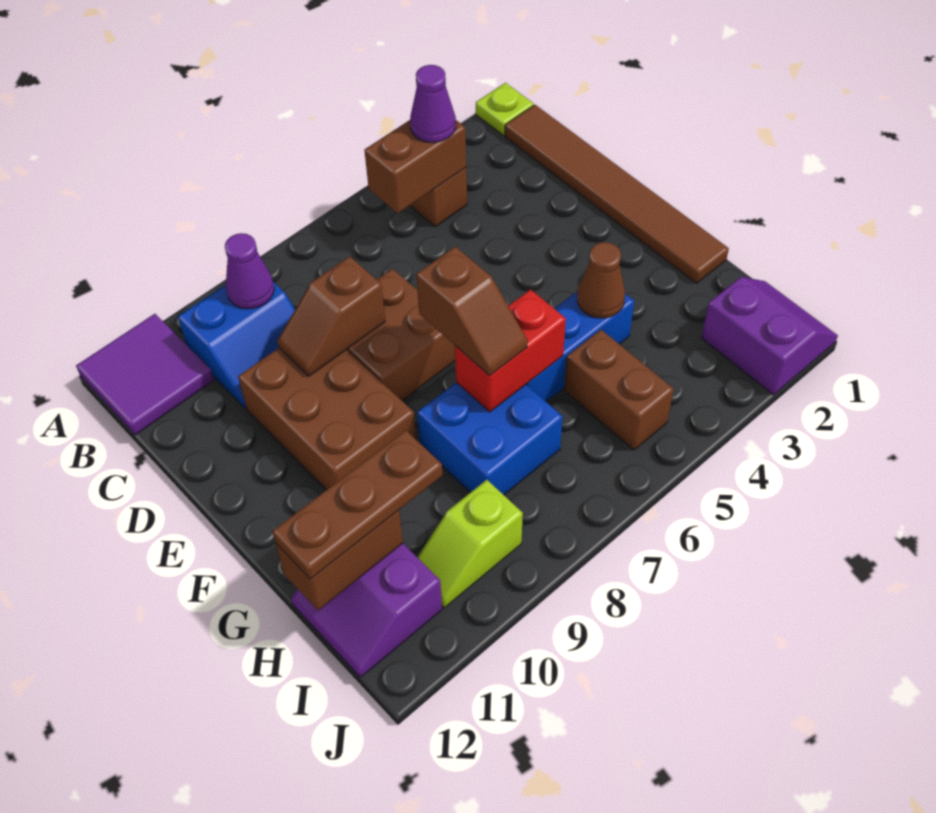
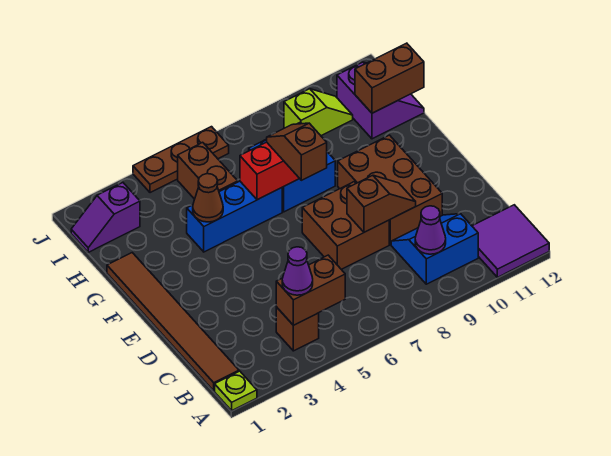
brown 1x3 plate [272,430,443,579] -> brown 1x3 plate moved to [133,127,229,193]
purple 2x2 slope [701,277,838,395] -> purple 1x2 slope [71,183,140,252]

